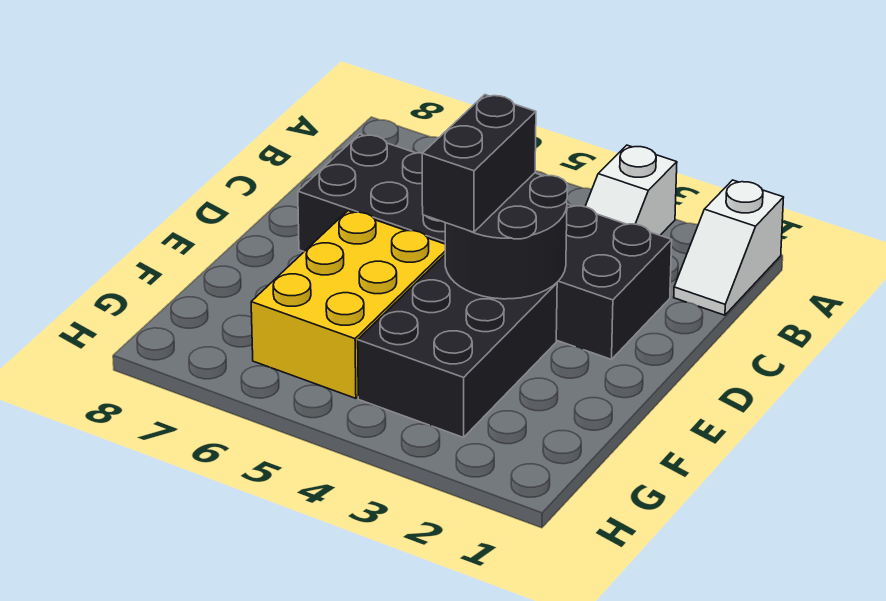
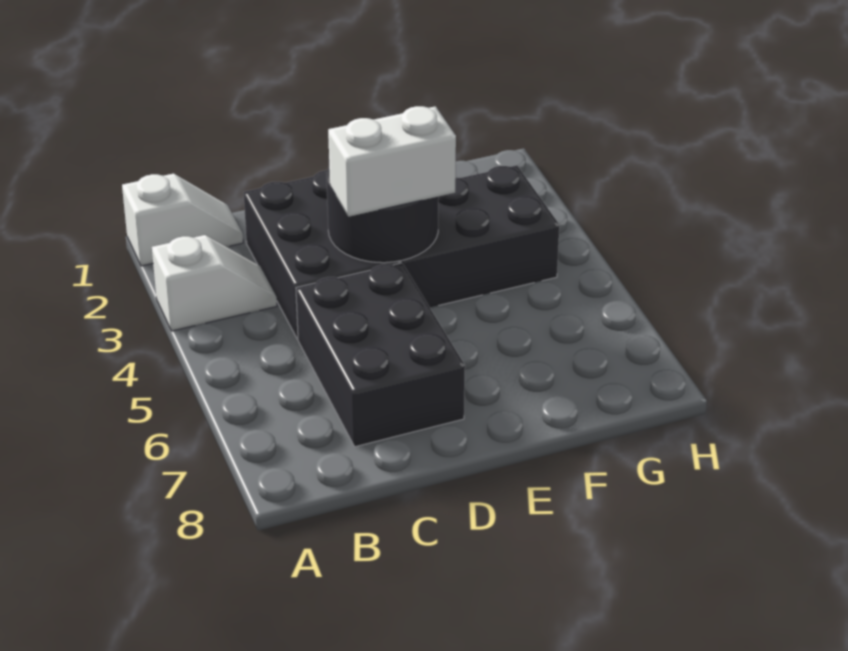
black 1x2 brick [422,95,536,232] -> white 1x2 brick [328,106,456,217]
yellow 2x3 brick [251,211,445,398] -> none

